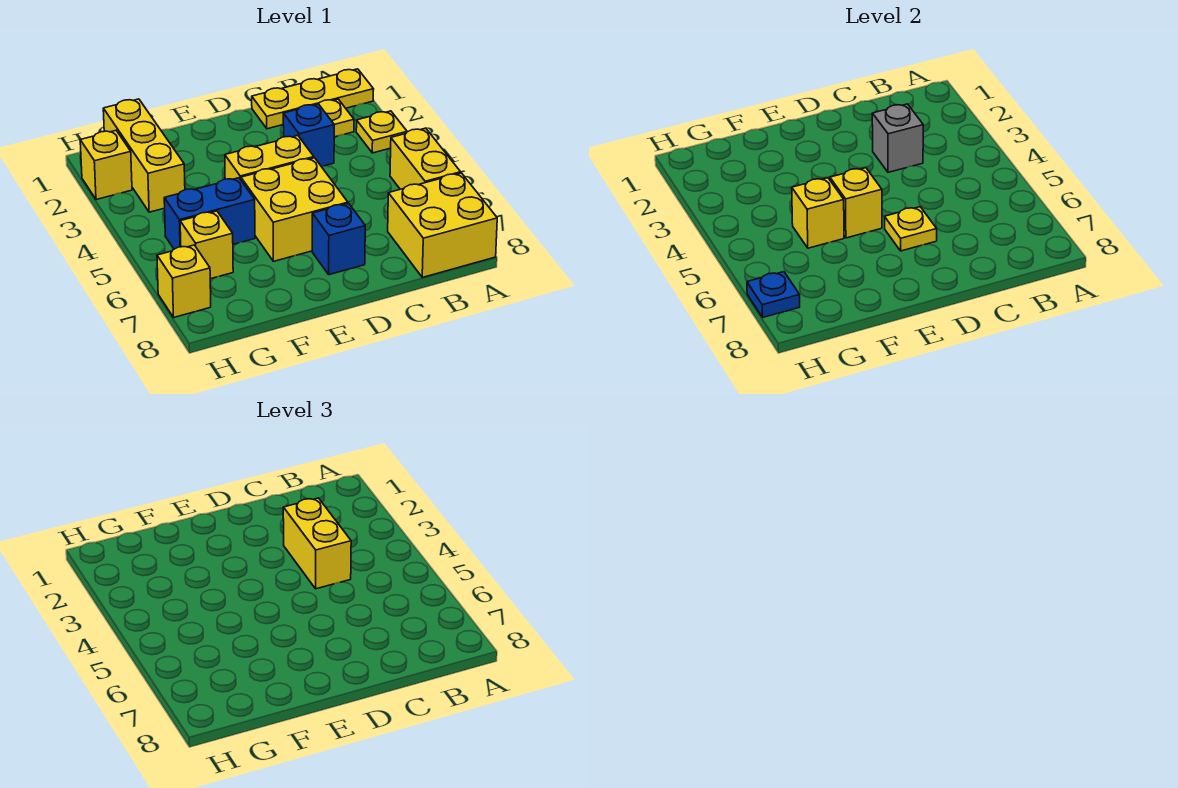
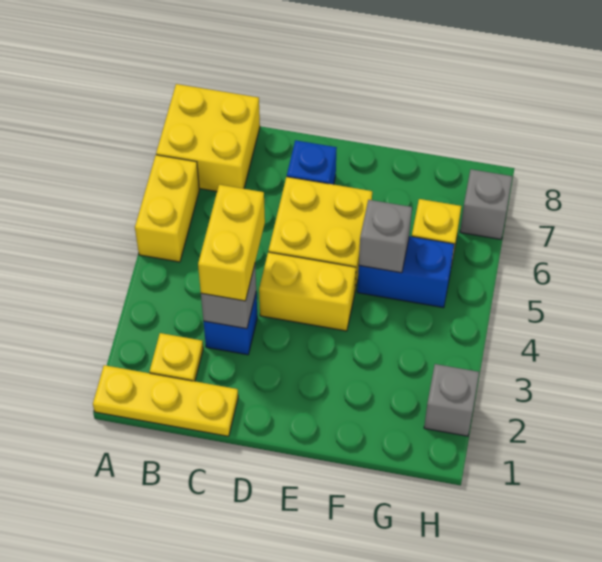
yellow 1x1 plate [356,111,407,153] -> none
yellow 1x1 plate [885,207,937,251] -> none
yellow 1x1 brick [830,168,882,238] -> none
yellow 1x1 brick [792,178,844,248] -> grey 1x1 brick [359,200,412,273]
yellow 1x3 brick [103,99,185,212] -> none
yellow 1x1 brick [80,131,132,200] -> grey 1x1 brick [424,364,479,436]
yellow 1x1 brick [157,245,211,317] -> grey 1x1 brick [460,169,512,239]
blue 1x1 plate [747,272,800,317] -> none

